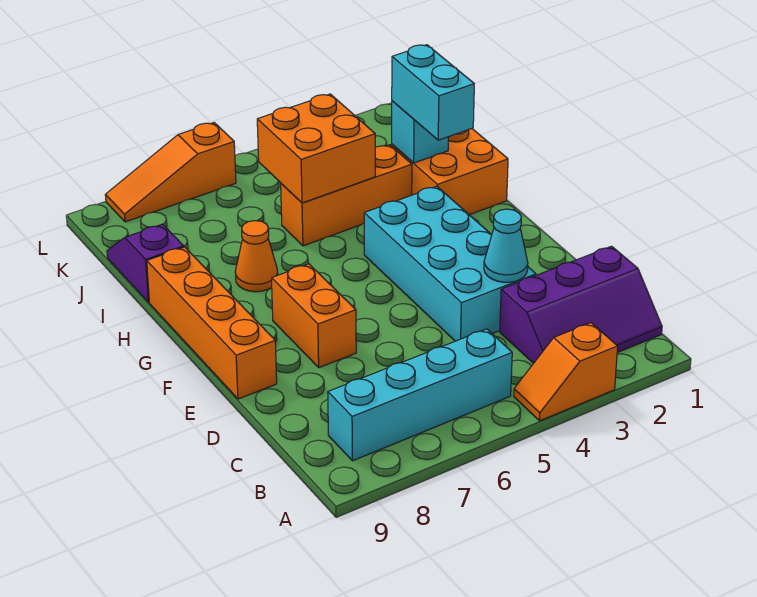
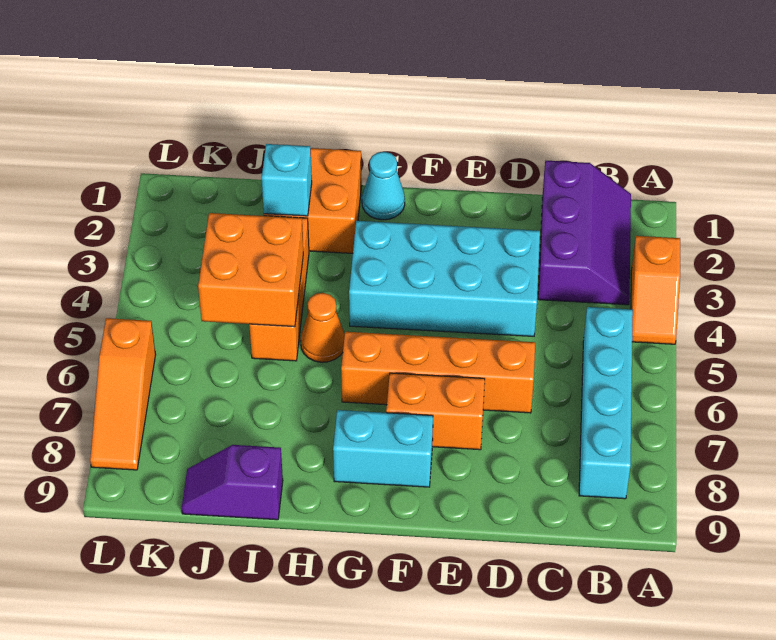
cyan 1x1 cone [484,209,528,282] -> cyan 1x1 cone moved to [362,152,405,220]
orange 1x4 brick [147,247,277,399] -> orange 1x4 brick moved to [341,332,535,413]
cyan 1x2 brick [392,45,474,140] -> cyan 1x2 brick moved to [333,410,433,487]
orange 1x1 cone [235,221,278,292] -> orange 1x1 cone moved to [301,293,345,362]

